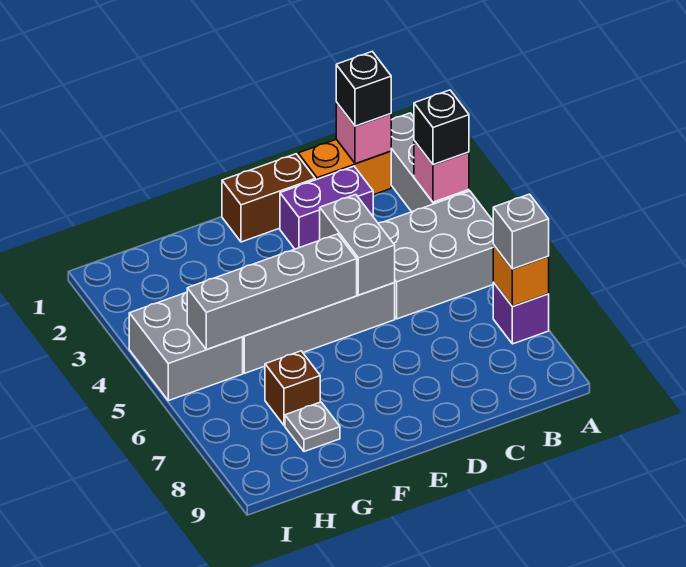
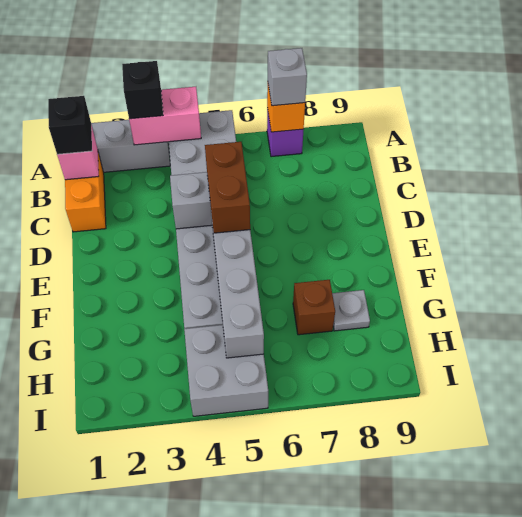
pink 1x1 brick [414,141,469,202] -> pink 1x2 brick [129,87,201,145]
purple 1x2 brick [280,166,373,249] -> none
brown 1x2 brick [222,154,315,242] -> brown 1x2 brick moved to [205,142,250,233]

